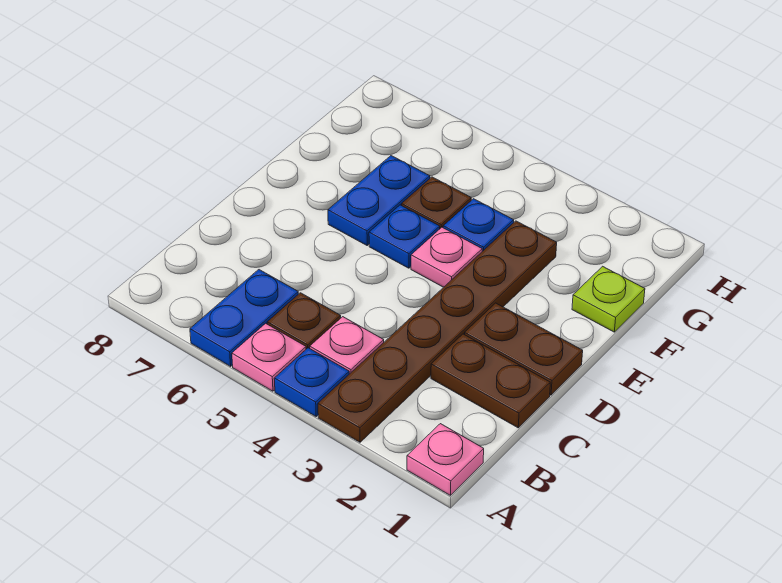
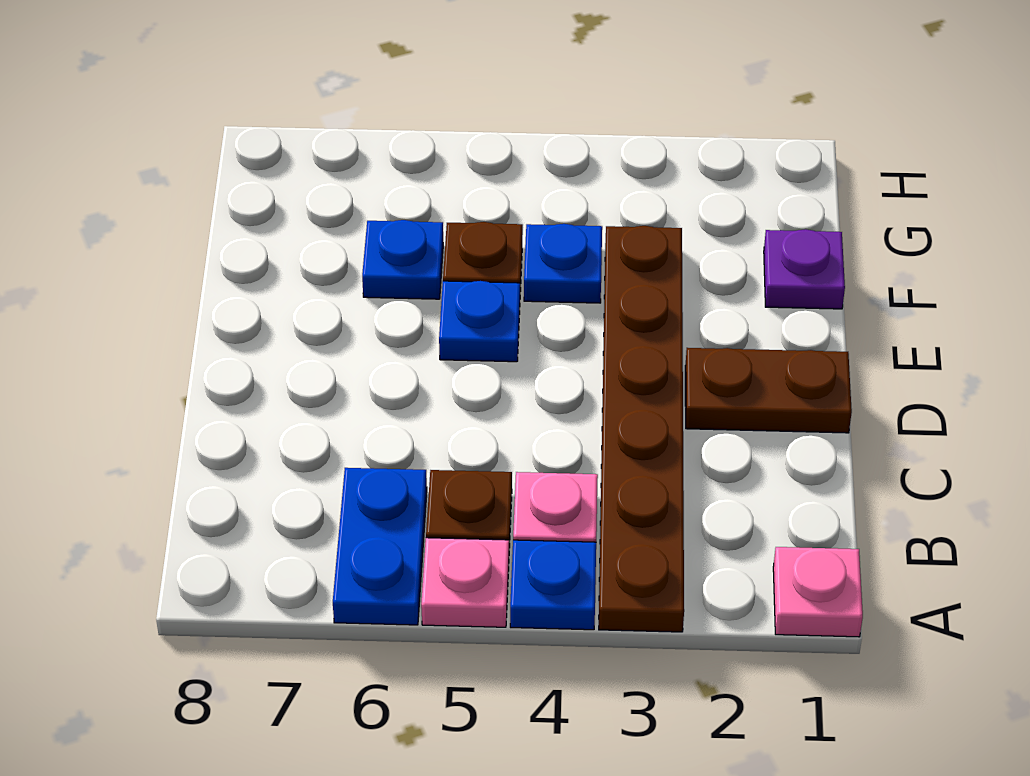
brown 1x2 plate [431,334,550,428] -> none
pink 1x1 plate [411,227,482,287] -> none
blue 1x2 plate [328,156,430,245] -> blue 1x1 plate [362,220,443,299]
lime 1x1 plate [572,266,645,332] -> purple 1x1 plate [764,229,845,309]

